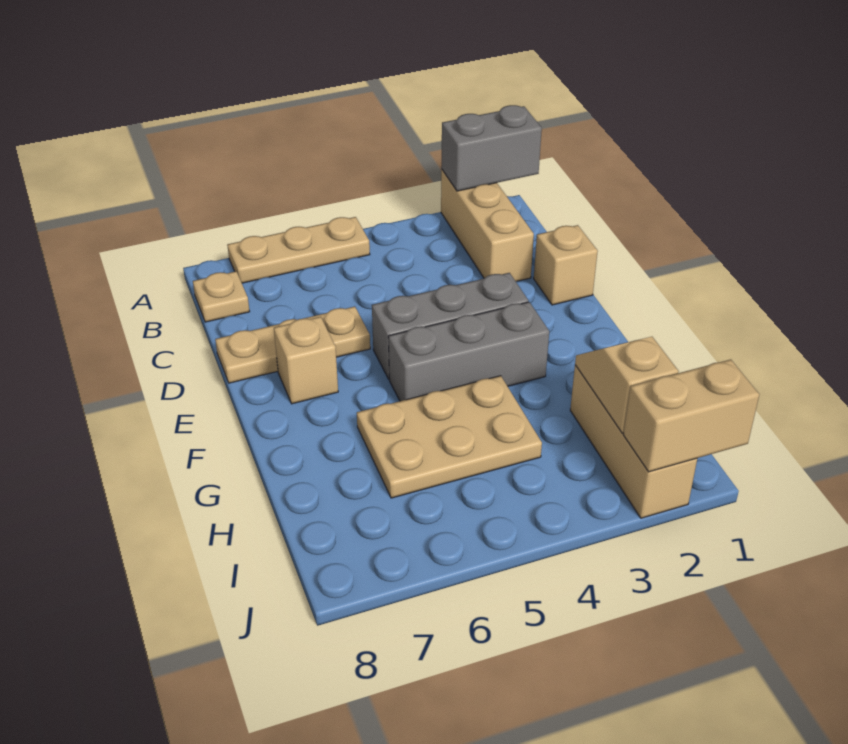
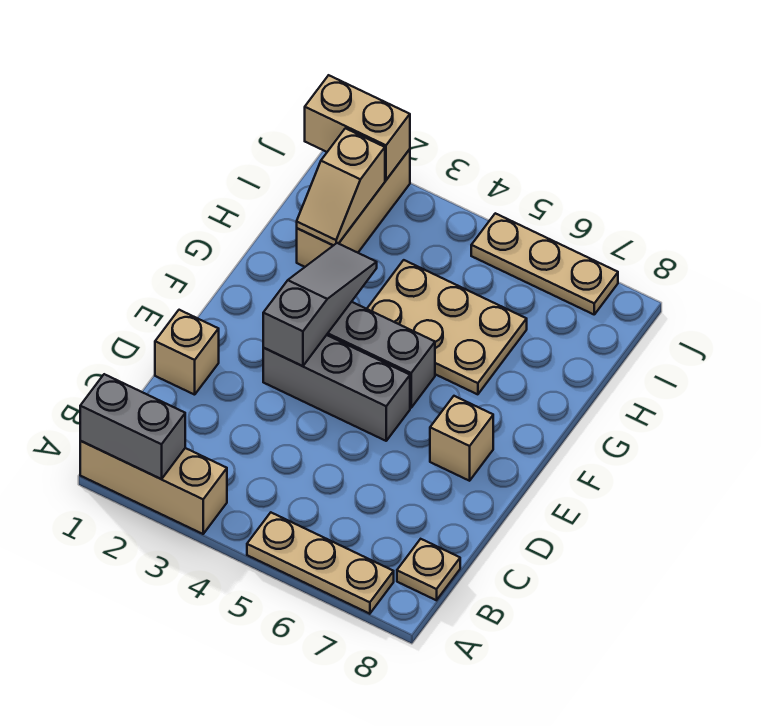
tan 1x3 brick [441,169,534,281] -> tan 1x3 brick turned to [80,441,227,534]
tan 1x3 plate [215,307,370,383] -> tan 1x3 plate moved to [471,213,618,314]
none -> grey 1x3 slope [263,243,377,366]

